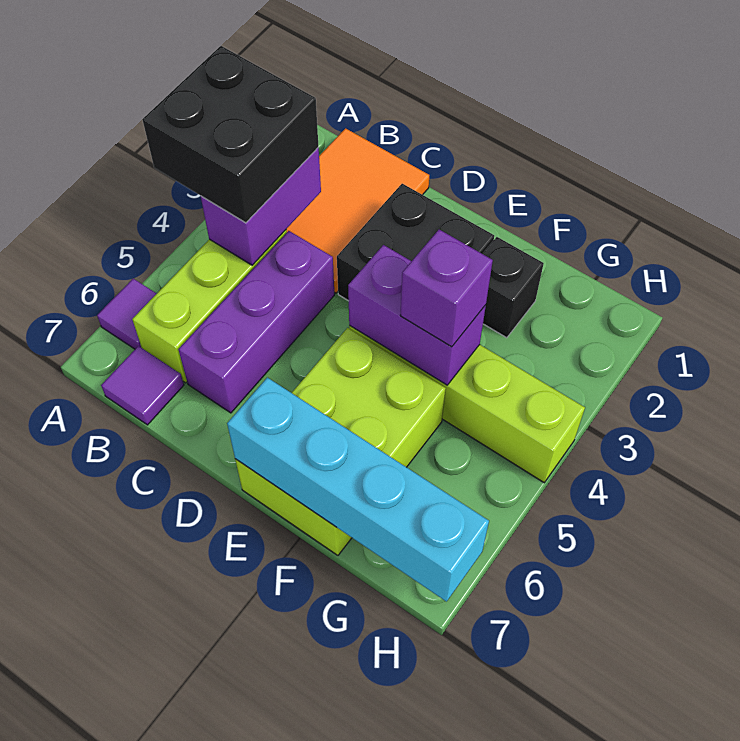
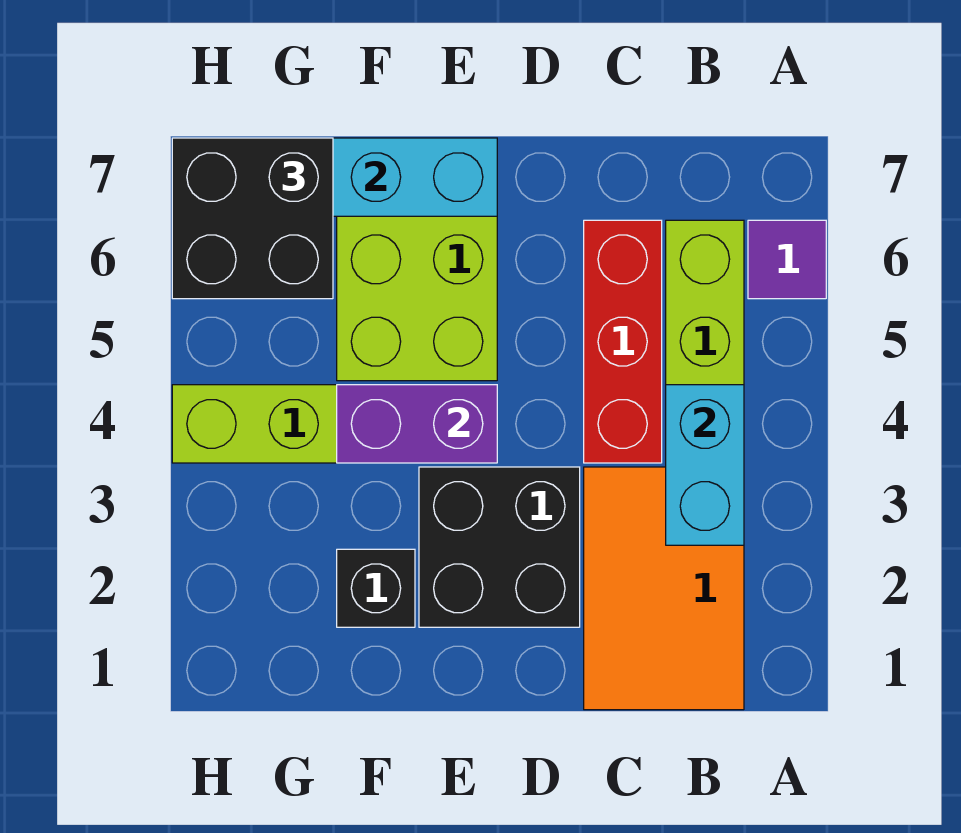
black 2x2 brick [142,46,319,223] -> black 2x2 brick moved to [172,138,333,299]
purple 1x2 brick [201,147,321,265] -> cyan 1x2 brick [666,385,744,545]
purple 1x1 tile [101,346,184,425] -> none
purple 1x3 brick [178,231,335,413] -> red 1x3 brick [584,220,662,463]
purple 1x1 brick [400,230,493,347] -> none

